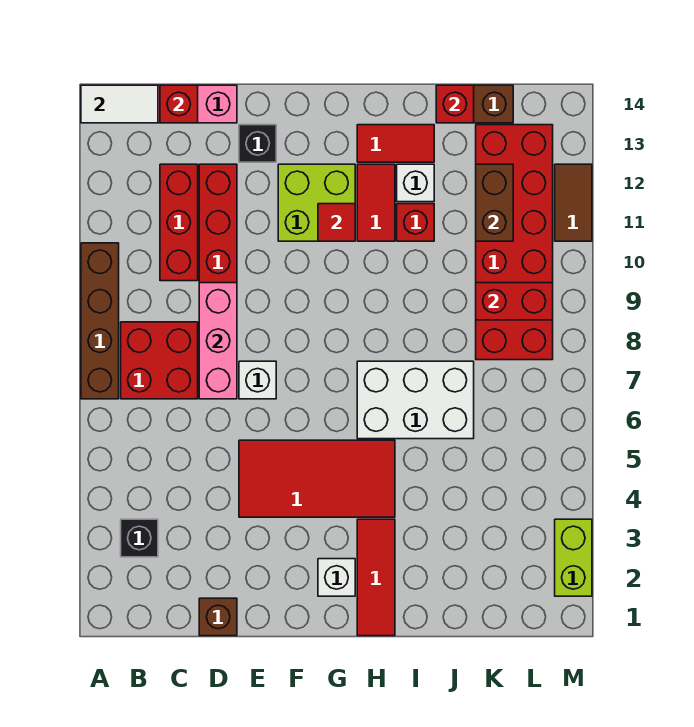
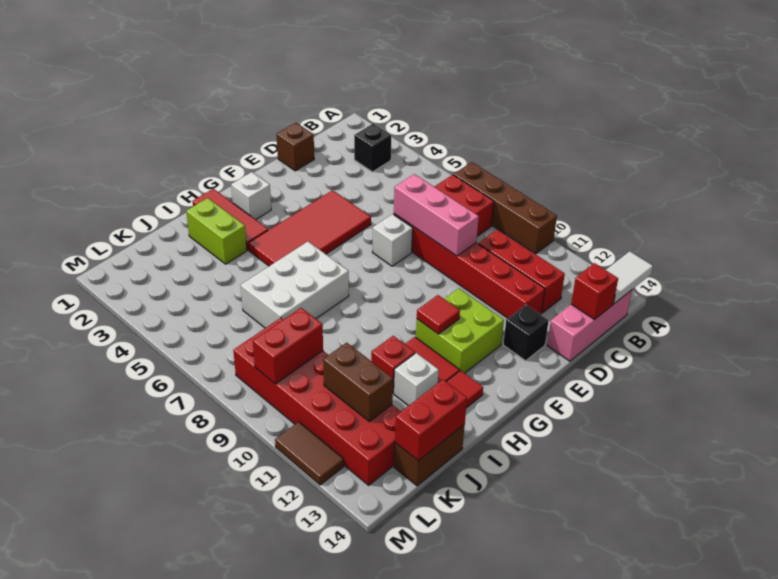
red 1x1 brick [436,85,474,123] -> red 1x2 brick [395,380,467,461]
lime 1x2 brick [555,519,592,596] -> lime 1x2 brick moved to [186,198,247,264]

